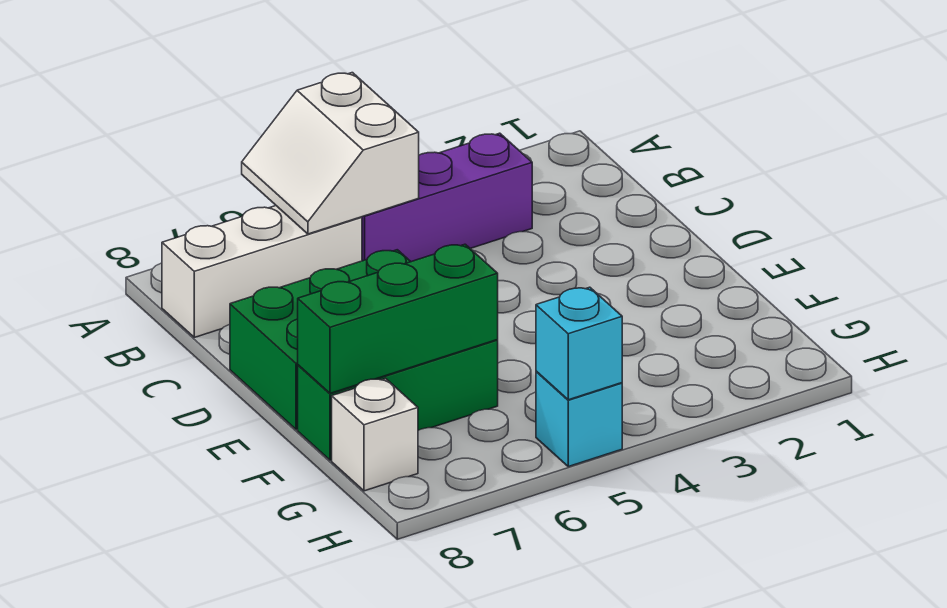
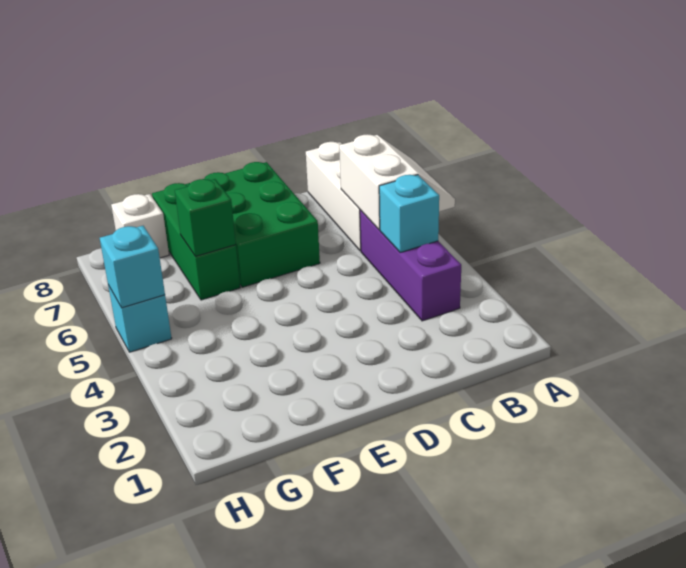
white 2x2 slope [242,73,419,234] -> white 2x2 slope turned to [339,134,455,230]
none -> cyan 1x1 brick [379,175,439,252]
green 1x3 brick [298,244,498,393] -> green 1x1 brick [175,179,236,256]

